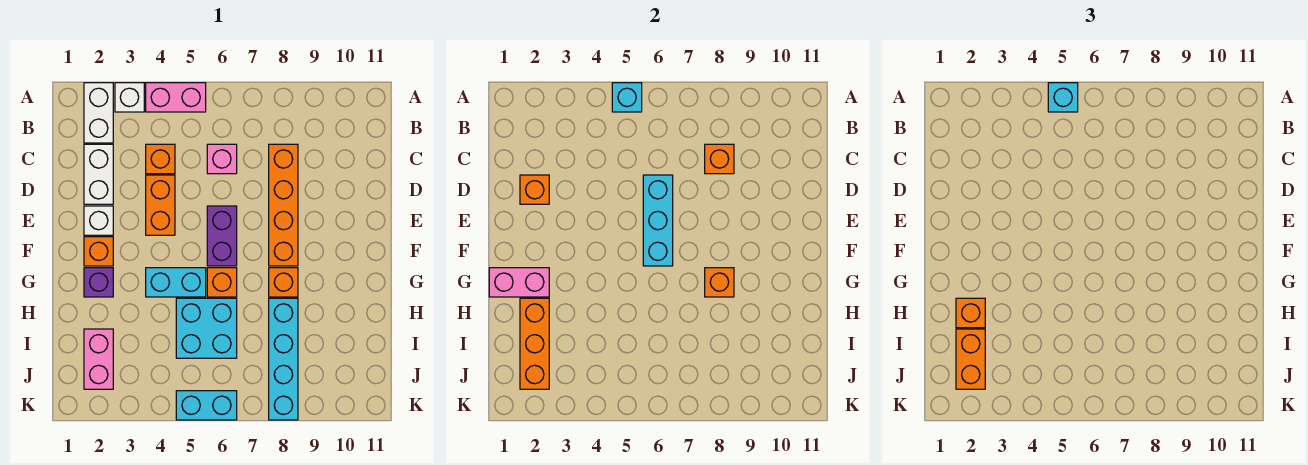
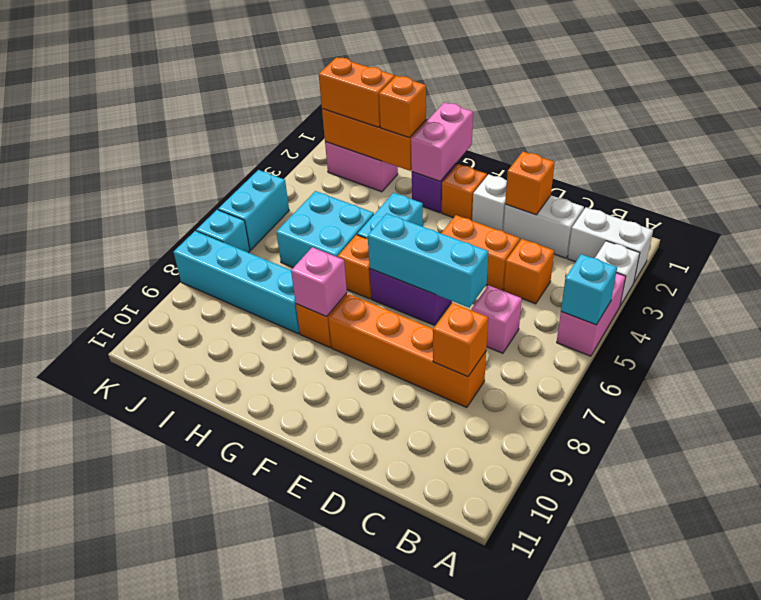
cyan 1x1 brick [1048,83,1078,112] -> cyan 1x1 brick moved to [196,210,250,253]
orange 1x1 brick [705,268,734,297] -> pink 1x1 brick [291,247,347,317]

